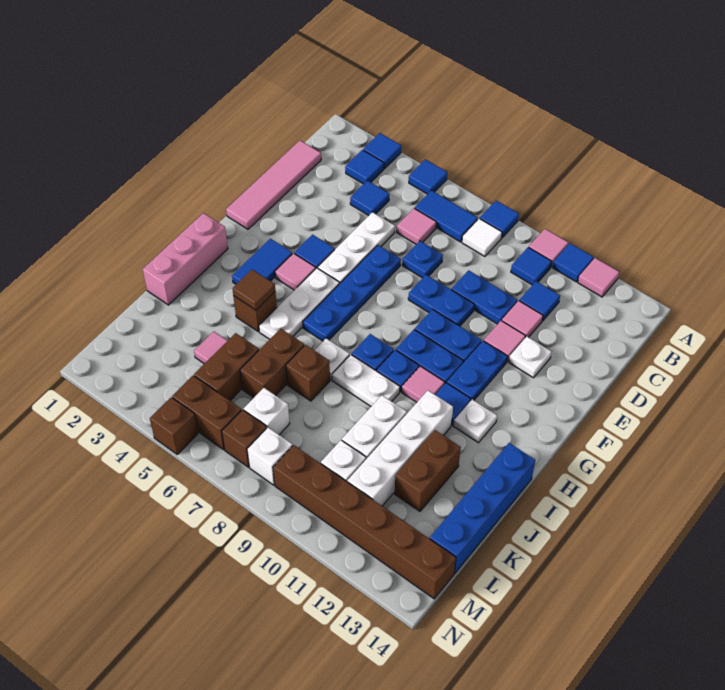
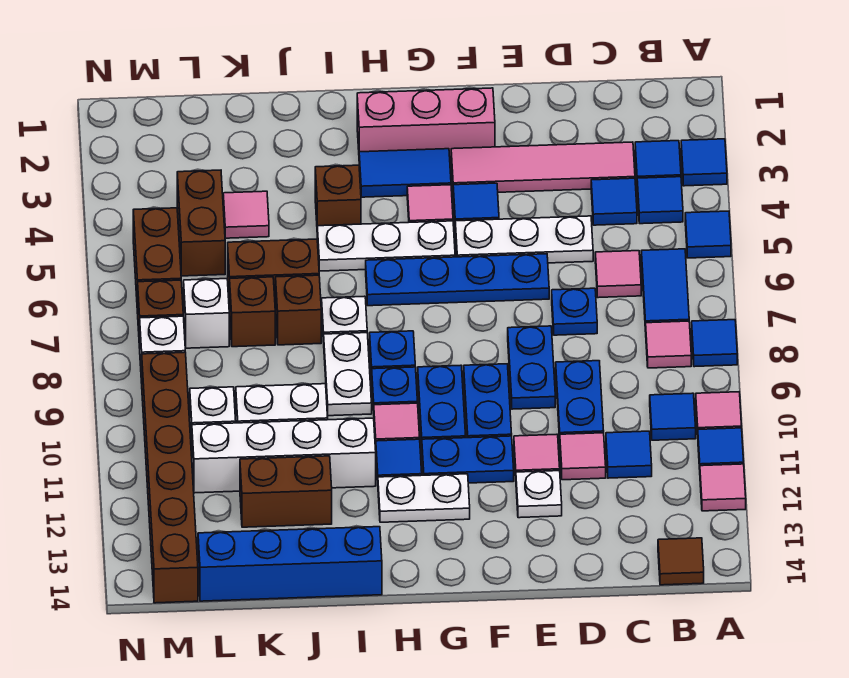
none -> blue 1x1 tile [637,177,683,224]
white 1x1 tile [462,218,502,256] -> pink 1x1 tile [646,321,691,368]
pink 1x4 tile [226,141,321,229] -> pink 1x4 tile moved to [451,142,635,192]
pink 1x3 brick [143,213,228,305] -> pink 1x3 brick moved to [357,88,495,158]
white 1x1 plate [453,399,497,443] -> white 1x2 plate [378,474,470,522]
brown 1x1 tile [233,270,275,310] -> brown 1x1 tile moved to [658,538,704,585]
brown 1x2 brick [194,333,259,401] -> brown 1x2 brick turned to [177,170,225,276]
brown 1x1 brick [150,397,198,454] -> brown 1x1 brick moved to [229,277,275,347]

